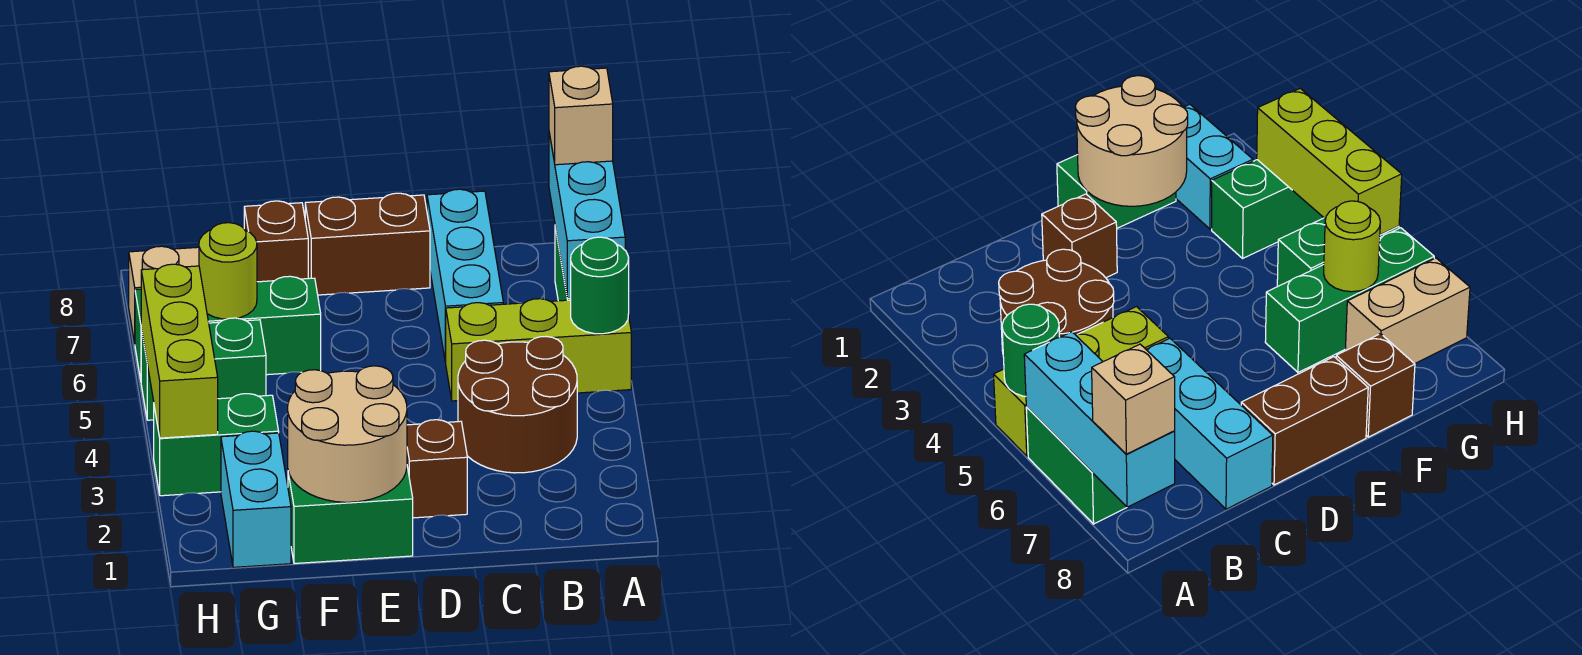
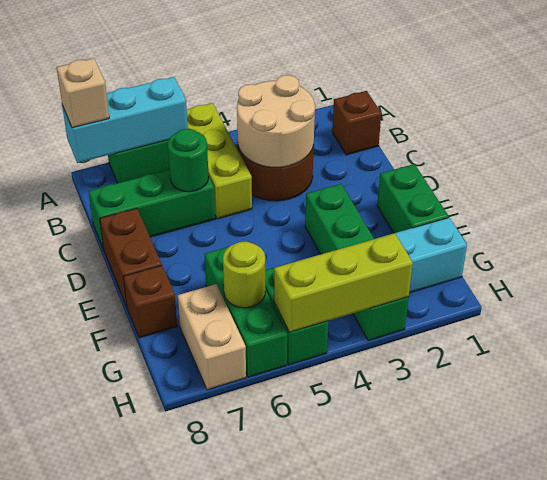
green 1x1 round brick [571,237,629,334] -> green 1x1 round brick moved to [168,129,209,192]
cyan 1x3 brick [427,189,503,363] -> green 1x3 brick [89,170,215,249]
brown 1x1 brick [407,420,467,518] -> brown 1x1 brick moved to [332,91,381,155]
tan 2x2 round brick [288,366,407,502] -> tan 2x2 round brick moved to [237,75,315,167]
green 1x2 brick [154,394,279,496] -> green 1x4 brick [305,184,409,341]

